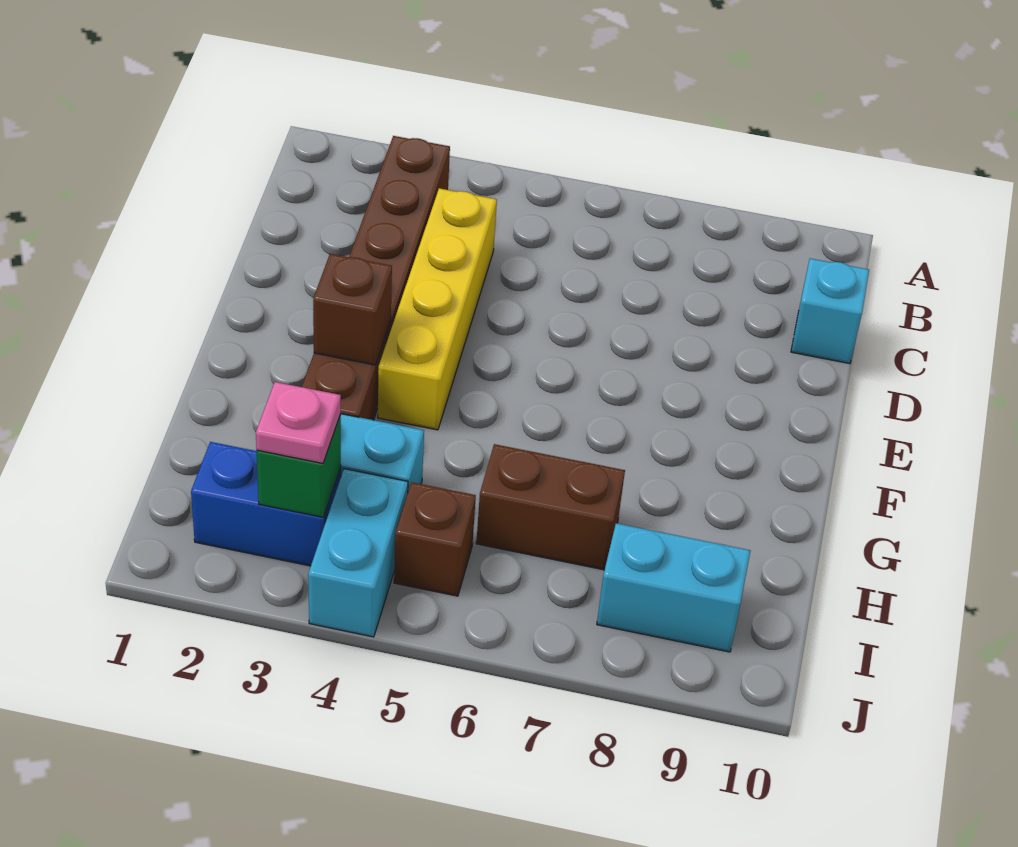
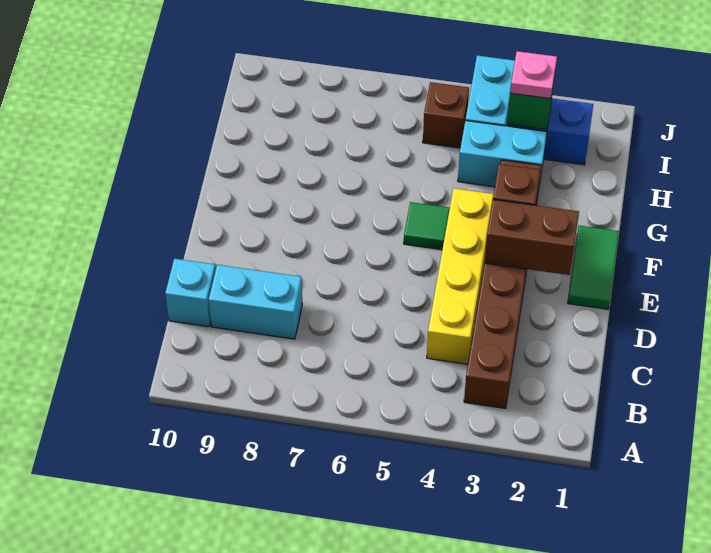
none -> green 1x2 tile [568,226,619,309]
none -> green 1x1 tile [404,202,450,250]
brown 1x2 brick [476,444,625,570] -> brown 1x2 brick moved to [485,200,579,275]
cyan 1x2 brick [597,523,750,652] -> cyan 1x2 brick moved to [209,265,302,339]

